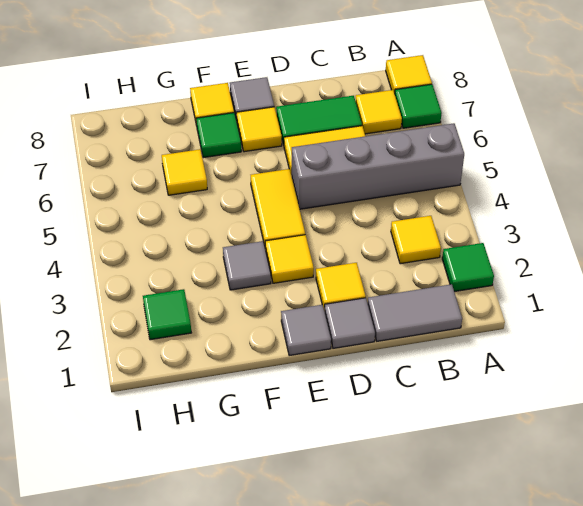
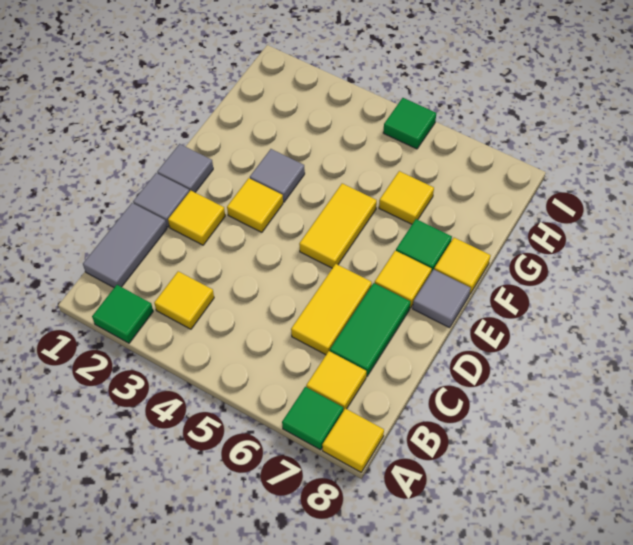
grey 1x4 brick [292,123,464,209] -> none
yellow 1x2 tile [251,169,305,249] -> yellow 1x2 tile turned to [299,183,377,268]
green 1x1 tile [143,289,191,340] -> green 1x1 tile moved to [383,98,436,149]

